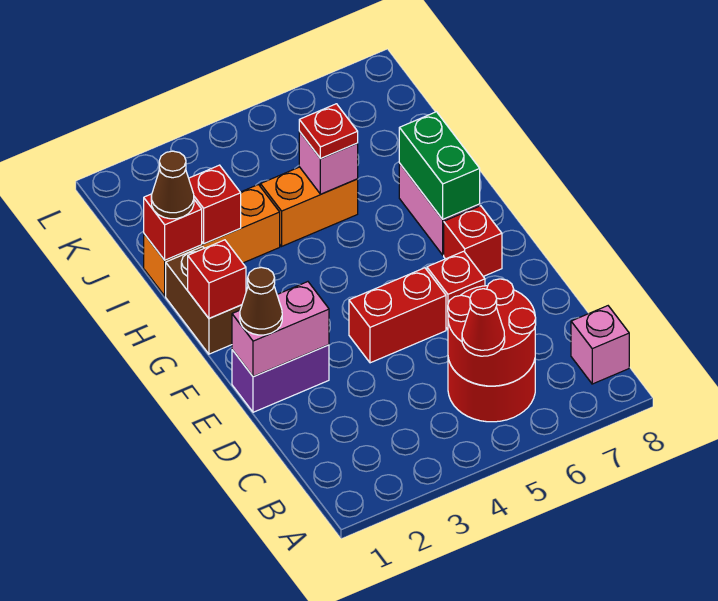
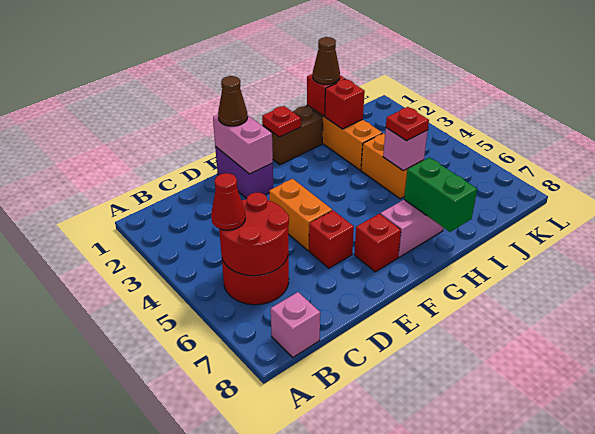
red 1x2 brick [349,268,446,363] -> orange 1x2 brick [269,179,332,251]
red 1x1 brick [188,240,246,318] -> red 1x1 plate [262,106,301,137]
green 1x2 brick [399,112,480,219] -> green 1x2 brick turned to [404,158,477,232]

